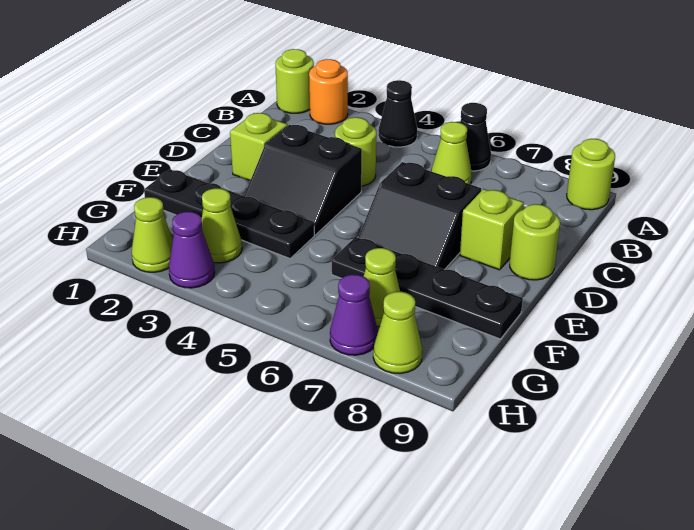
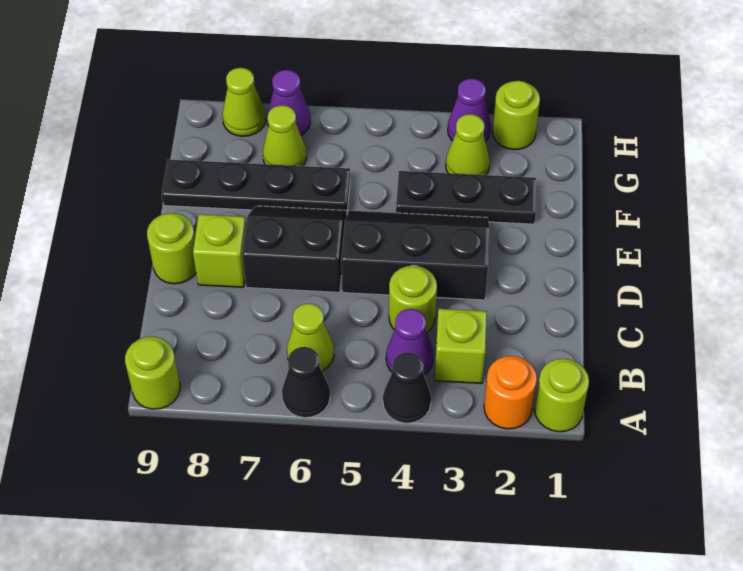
none -> purple 1x1 cone [386,309,433,375]
lime 1x1 brick [230,113,288,180] -> lime 1x1 brick moved to [435,309,487,384]
black 2x2 slope [244,125,362,235] -> black 2x3 slope [341,211,489,300]
black 1x4 plate [144,170,314,258] -> black 1x3 plate [396,171,536,224]
lime 1x1 cone [132,197,173,272] -> lime 1x1 round brick [493,81,540,150]

